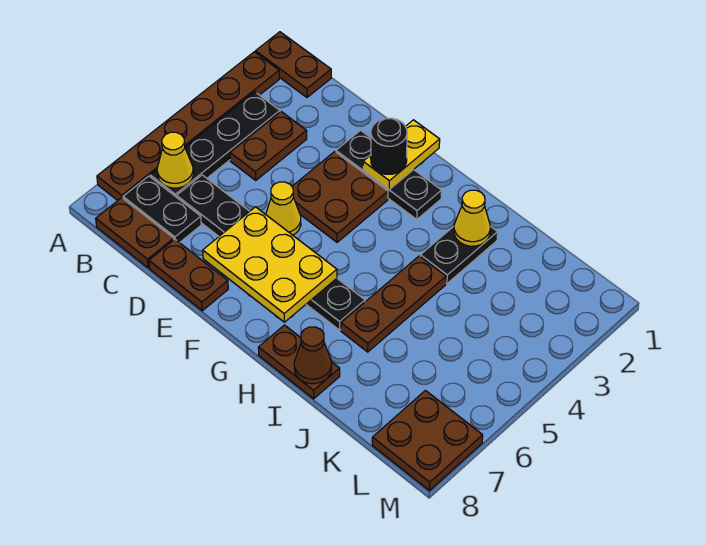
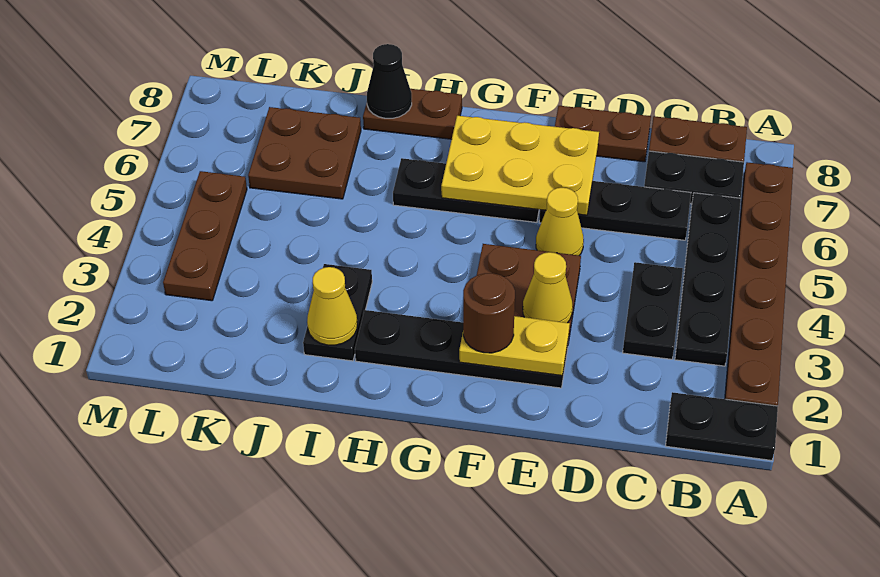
brown 1x2 plate [256,32,331,97] -> black 1x2 plate [666,392,778,460]
yellow 1x1 cone [157,132,193,188] -> yellow 1x1 cone moved to [523,252,573,323]
brown 1x2 plate [230,112,307,180] -> black 1x2 plate [623,262,683,359]
black 1x3 plate [336,130,442,219] -> black 1x4 plate [355,310,568,388]
yellow 1x2 plate [363,120,440,189] -> yellow 1x2 plate turned to [459,316,570,376]
black 1x1 round brick [371,118,407,174] -> brown 1x1 round brick [463,273,515,353]
brown 1x3 plate [341,256,446,352] -> brown 1x3 plate moved to [163,171,247,301]
brown 1x1 cone [294,327,332,384] -> black 1x1 cone [367,44,412,118]
brown 2x2 plate [372,391,483,490] -> brown 2x2 plate moved to [248,107,361,199]

